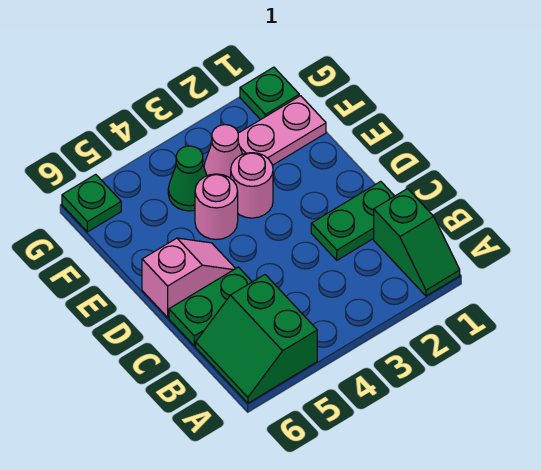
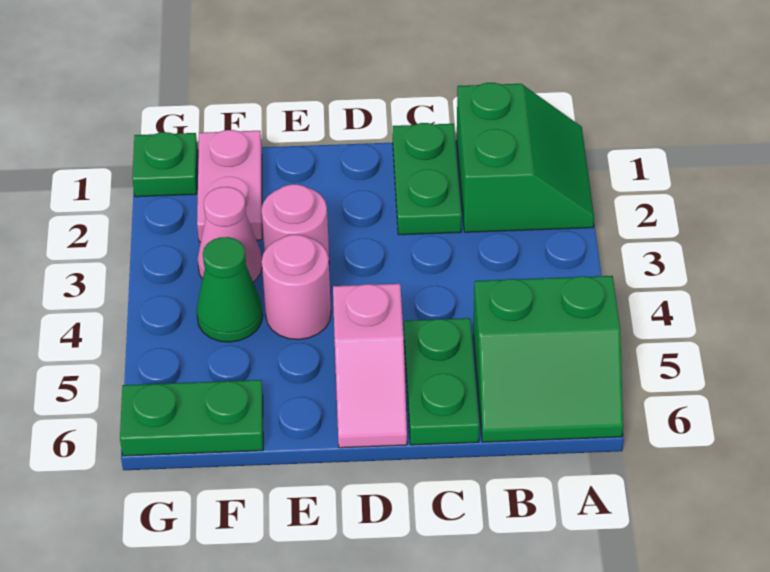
green 1x2 slope [374,189,460,296] -> green 2x2 slope [457,83,594,232]
pink 1x2 slope [142,238,236,317] -> pink 1x2 slope turned to [333,284,407,448]
green 1x1 plate [62,174,121,232] -> green 1x2 plate [120,380,263,456]

